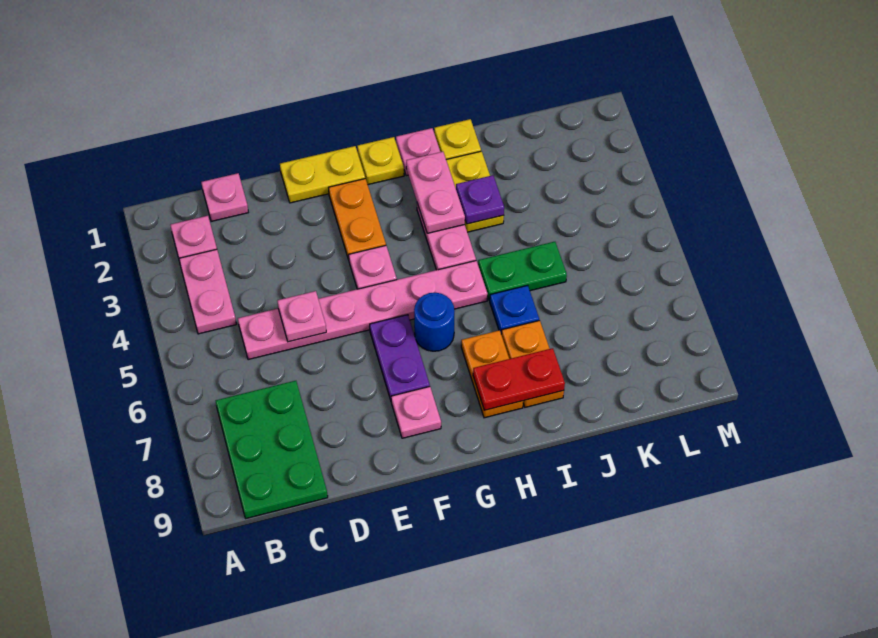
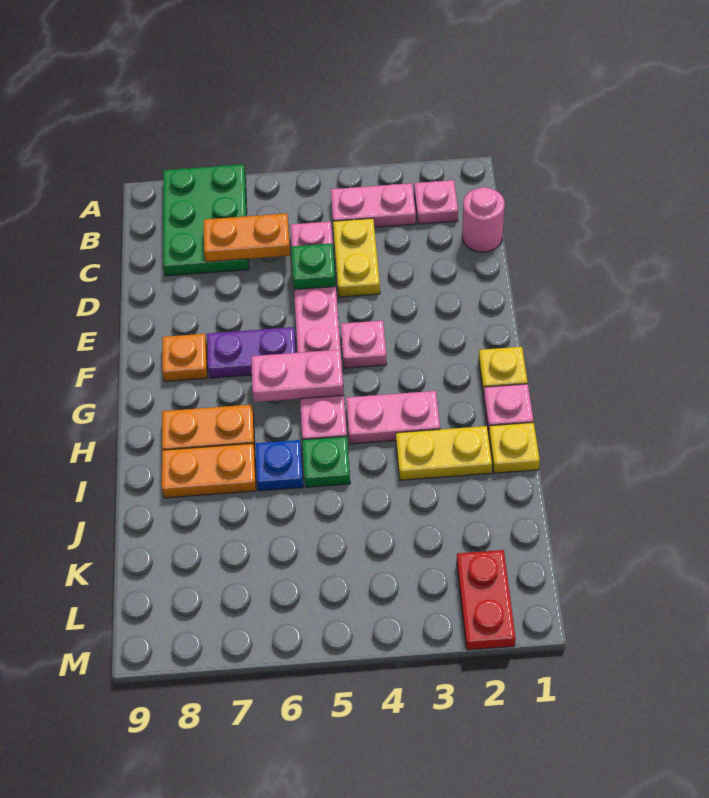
green 2x3 plate [216,381,328,518] -> green 2x3 plate turned to [163,164,249,276]
pink 1x1 plate [201,173,248,222] -> pink 1x1 round brick [462,187,505,252]
pink 1x1 plate [277,291,326,342] -> green 1x1 plate [291,243,336,290]
yellow 1x2 plate [280,146,365,203] -> yellow 1x2 plate moved to [333,218,380,297]
orange 1x2 plate [329,179,386,260] -> orange 1x2 plate moved to [204,213,290,262]
pink 1x1 plate [391,387,441,438] -> orange 1x1 plate [162,334,207,382]
blue 1x1 round brick [414,293,454,351] -> none
pink 1x2 plate [406,152,465,233] -> pink 1x2 plate moved to [251,350,344,402]
red 1x2 plate [473,348,565,410] -> red 1x2 plate moved to [457,550,516,650]
purple 1x1 plate [456,175,504,224] -> none
green 1x2 plate [478,242,567,301] -> green 1x1 plate [302,436,350,487]

